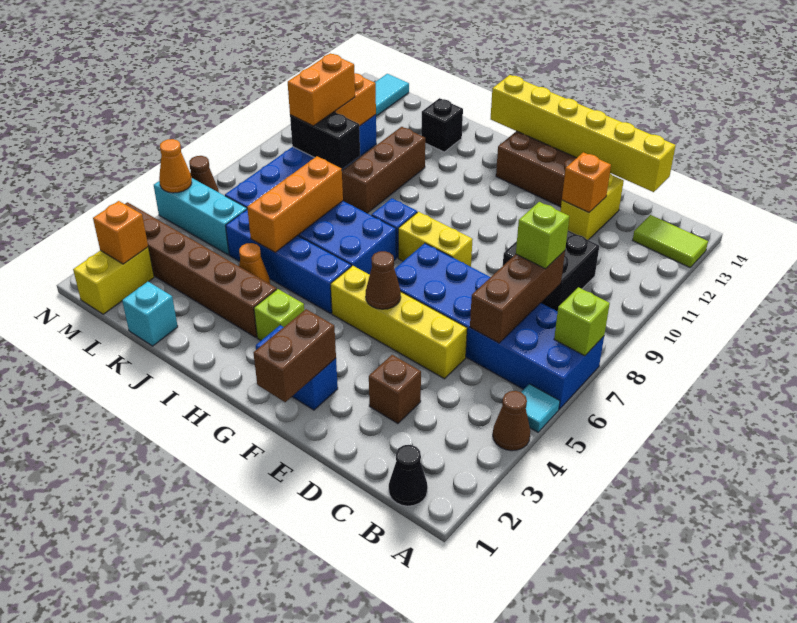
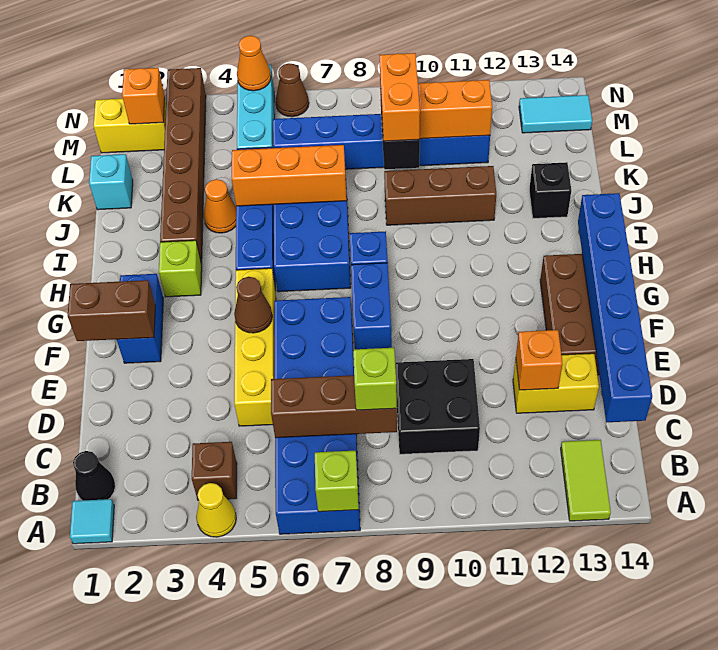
brown 1x1 cone [493,391,530,451] -> yellow 1x1 cone [196,483,236,537]
cyan 1x1 tile [521,384,560,432] -> cyan 1x1 tile moved to [70,499,114,544]
yellow 1x6 brick [491,75,676,192] -> blue 1x6 brick [578,193,652,422]
brown 1x1 brick [369,355,421,424] -> brown 1x1 brick moved to [192,442,237,500]
yellow 1x2 brick [398,212,473,267] -> blue 1x2 brick [351,263,392,349]
orange 1x2 brick [288,53,355,126] -> orange 1x2 brick turned to [380,53,420,141]

